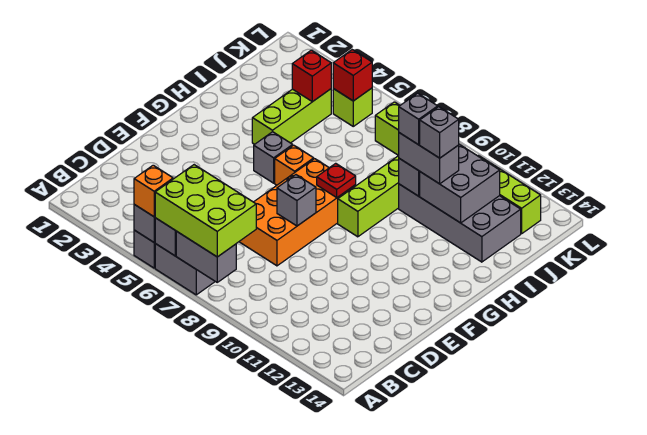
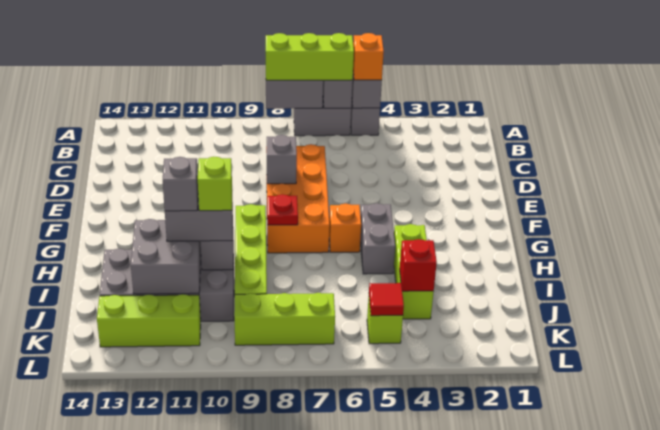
lime 2x3 brick [155,165,256,257] -> lime 1x3 brick [266,33,354,80]
grey 1x1 brick [254,132,293,183] -> grey 1x2 brick [360,203,395,274]
grey 1x1 brick [399,93,438,145] -> lime 1x1 brick [198,157,232,211]
red 1x1 brick [333,50,372,101] -> red 1x1 tile [369,283,404,316]

